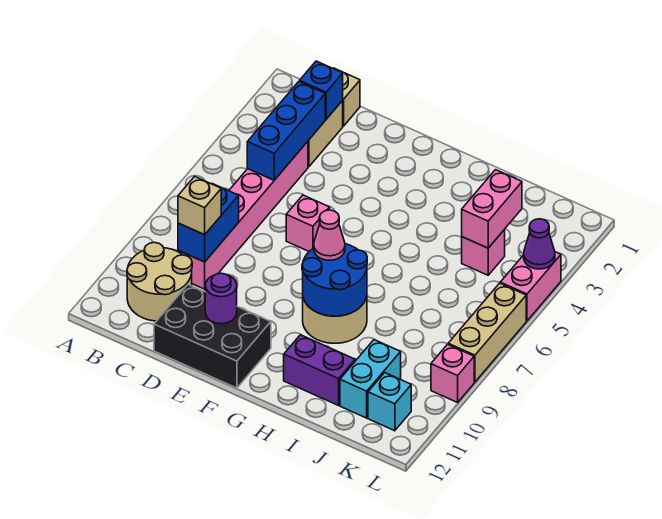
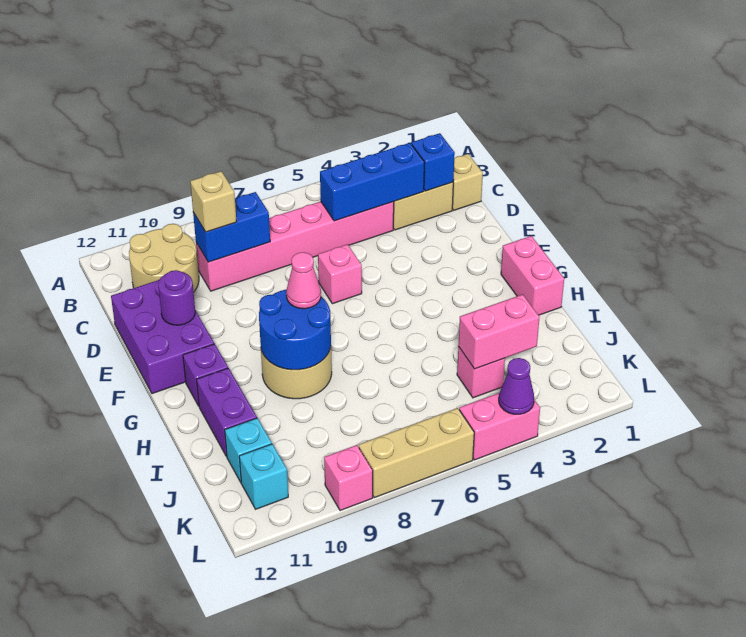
black 2x3 brick [154,285,271,388] -> purple 2x3 brick [111,280,214,394]
none -> pink 1x2 brick [501,236,564,315]
none -> purple 1x1 brick [183,344,228,406]
cyan 1x2 brick [340,340,401,418] -> cyan 1x1 brick [225,418,272,482]

